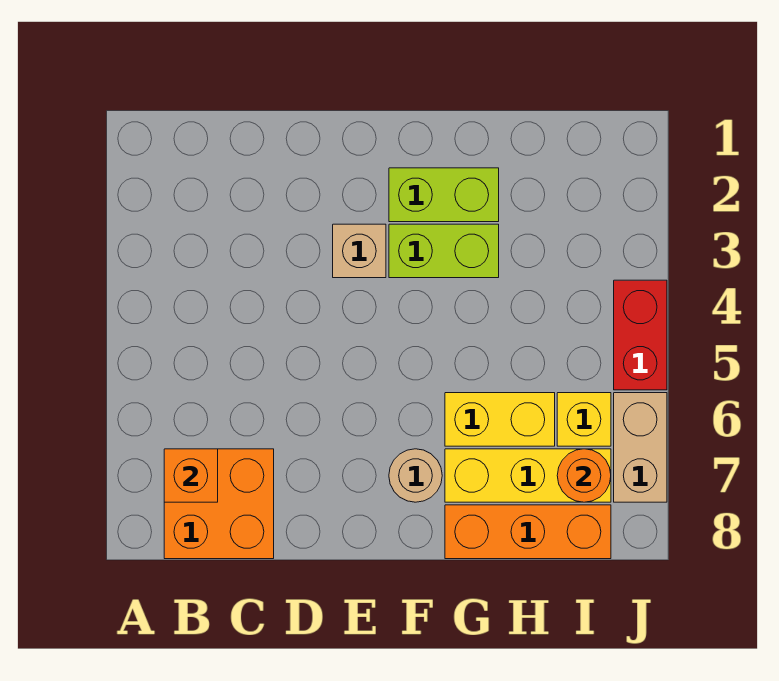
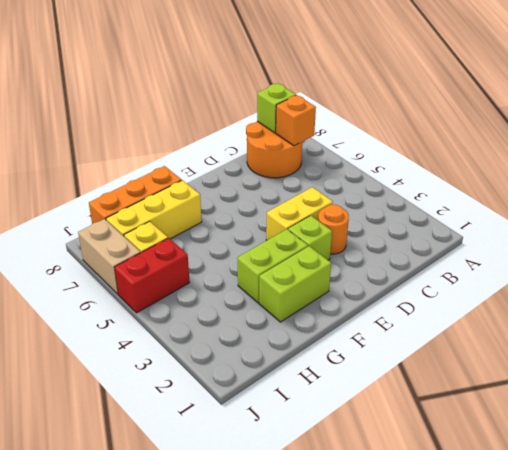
orange 2x2 brick [164,449,274,559] -> orange 2x2 round brick [246,121,302,178]
none -> lime 1x1 brick [257,83,296,133]
tan 1x1 brick [333,224,386,278] -> lime 1x1 brick [288,216,332,260]
tan 1x1 round brick [389,449,442,502] -> none
yellow 1x2 brick [445,393,555,446] -> yellow 1x2 brick moved to [266,187,333,240]
orange 1x1 round brick [557,449,611,502] -> orange 1x1 round brick moved to [318,205,349,254]
red 1x2 brick [614,280,667,390] -> red 1x2 brick turned to [114,238,190,313]

